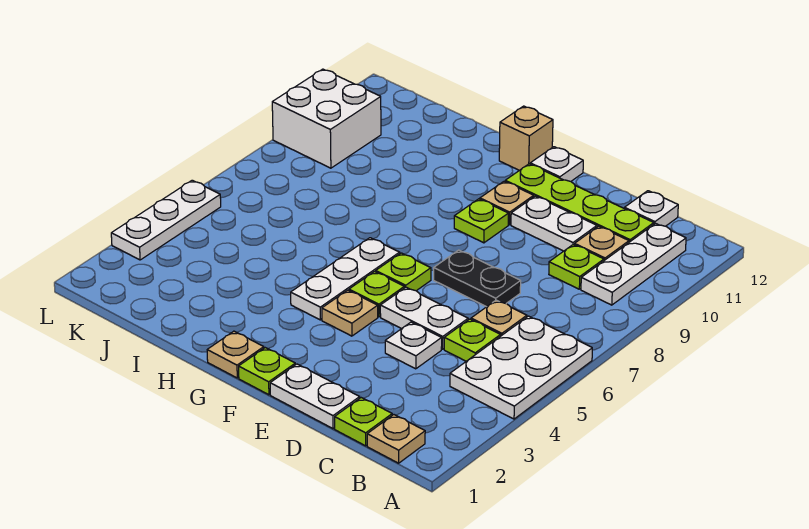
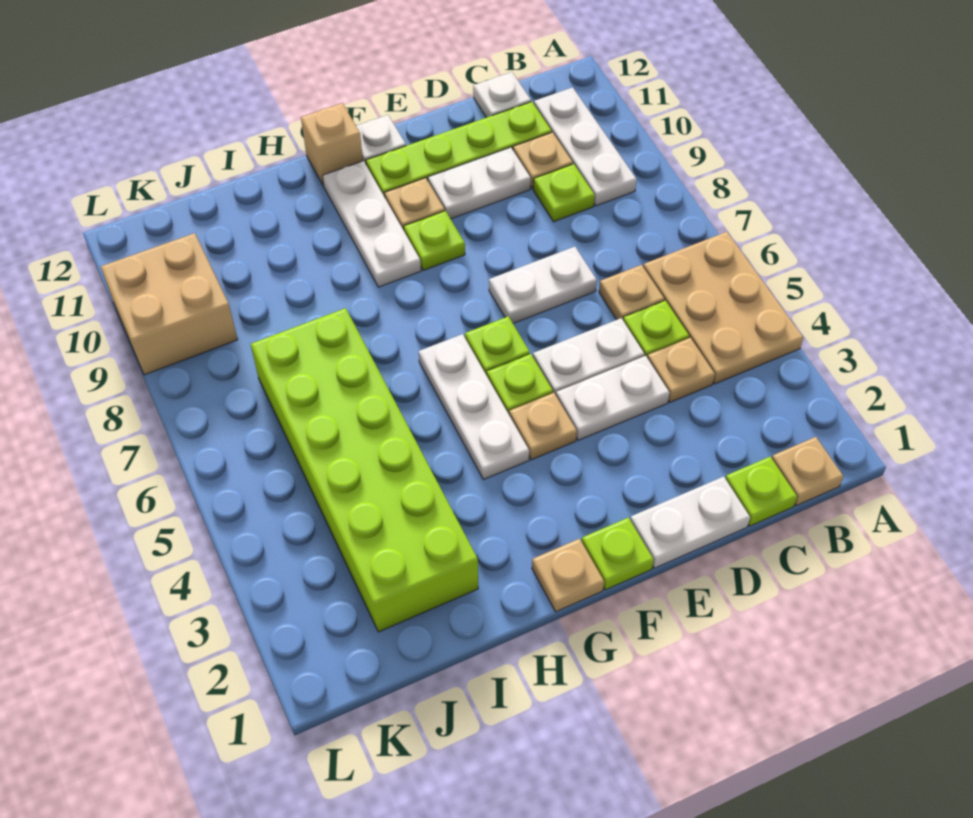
white 2x3 plate [450,316,592,419] -> tan 2x3 plate [643,232,803,384]
none -> tan 1x1 plate [648,338,715,402]
white 1x1 plate [385,322,442,369] -> white 1x2 plate [556,356,670,440]
black 1x2 plate [434,250,521,307] -> white 1x2 plate [489,247,597,323]
none -> lime 2x6 brick [251,308,478,632]
white 2x2 brick [272,69,381,168] -> tan 2x2 brick [101,233,238,375]
white 1x3 plate [111,180,221,260] -> white 1x3 plate moved to [322,161,421,287]

